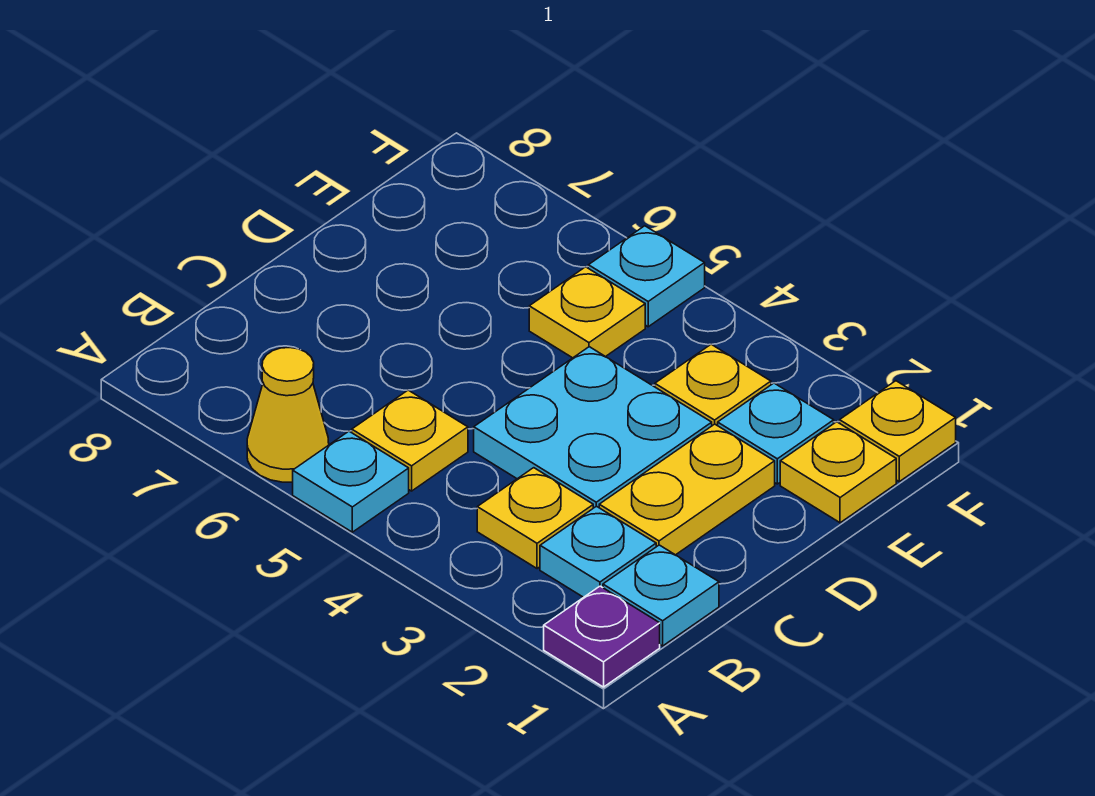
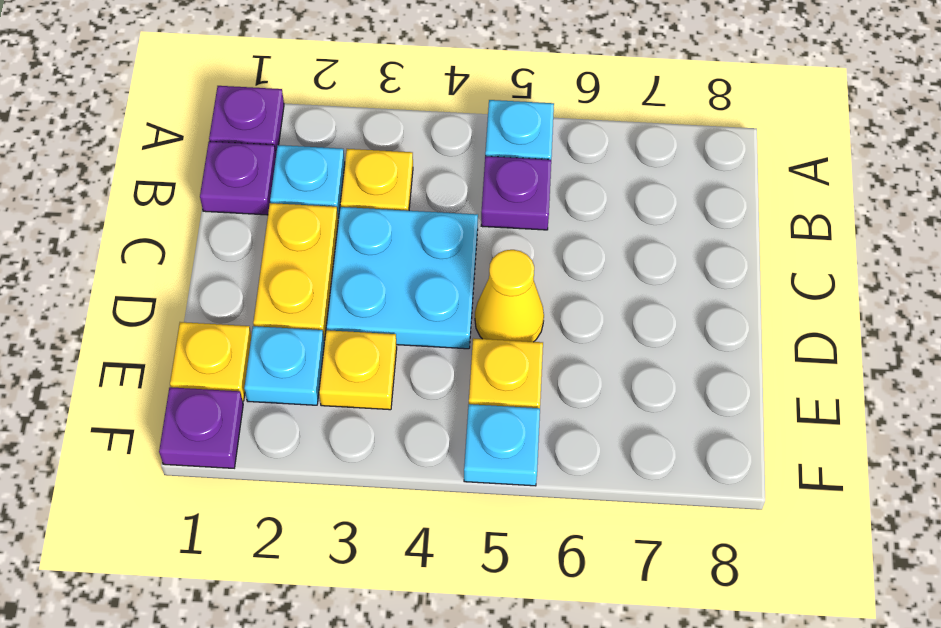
yellow 1x1 cone [247,348,329,482] -> yellow 1x1 cone moved to [475,250,544,342]
cyan 1x1 plate [603,545,719,646] -> purple 1x1 plate [200,141,276,215]
yellow 1x1 plate [352,390,468,491] -> purple 1x1 plate [481,156,551,230]
yellow 1x1 plate [840,381,956,482] -> purple 1x1 plate [159,387,243,468]

